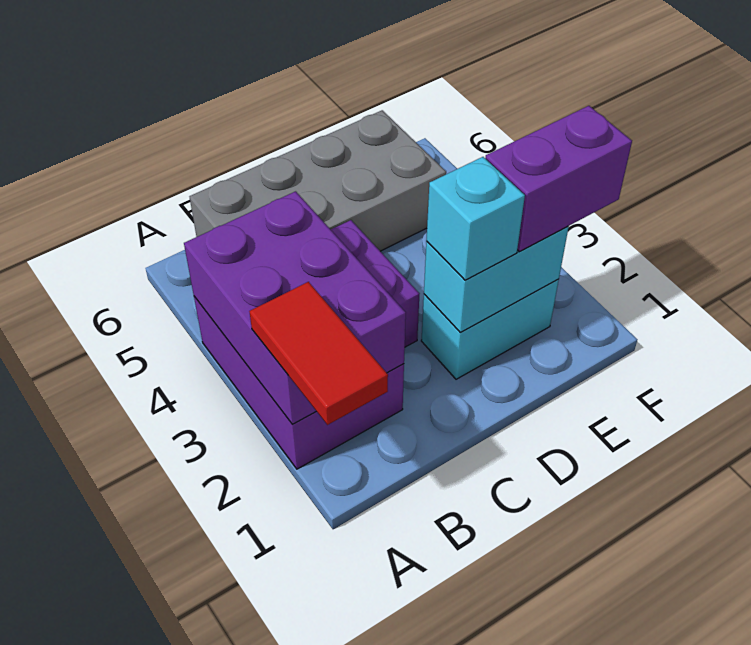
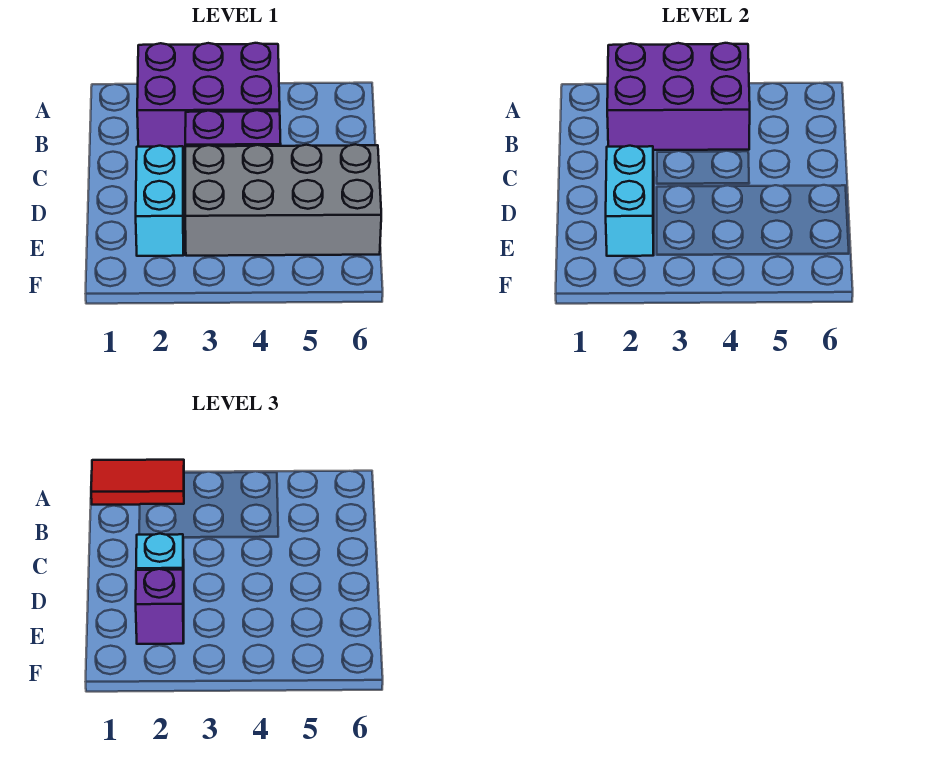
grey 2x4 brick [190,110,446,251] -> grey 2x4 brick turned to [185,144,381,256]
purple 1x2 brick [485,106,632,252] -> purple 1x1 brick [136,569,184,644]

